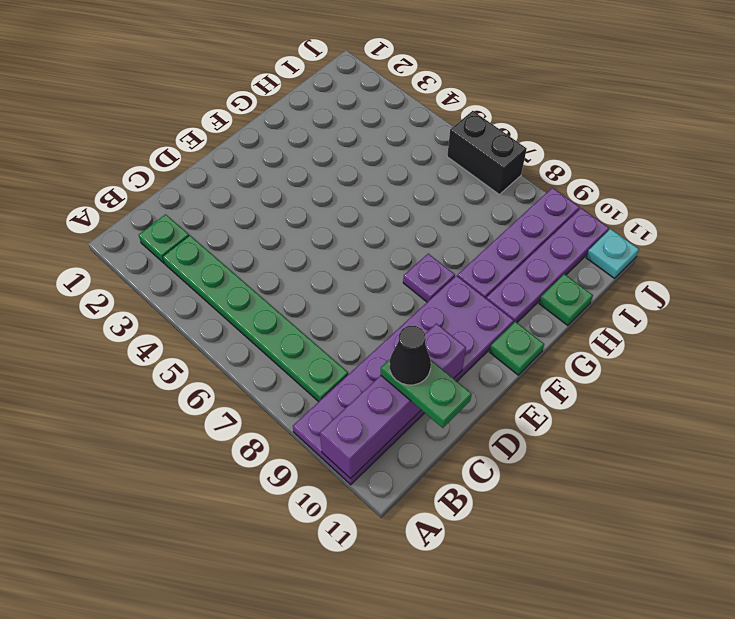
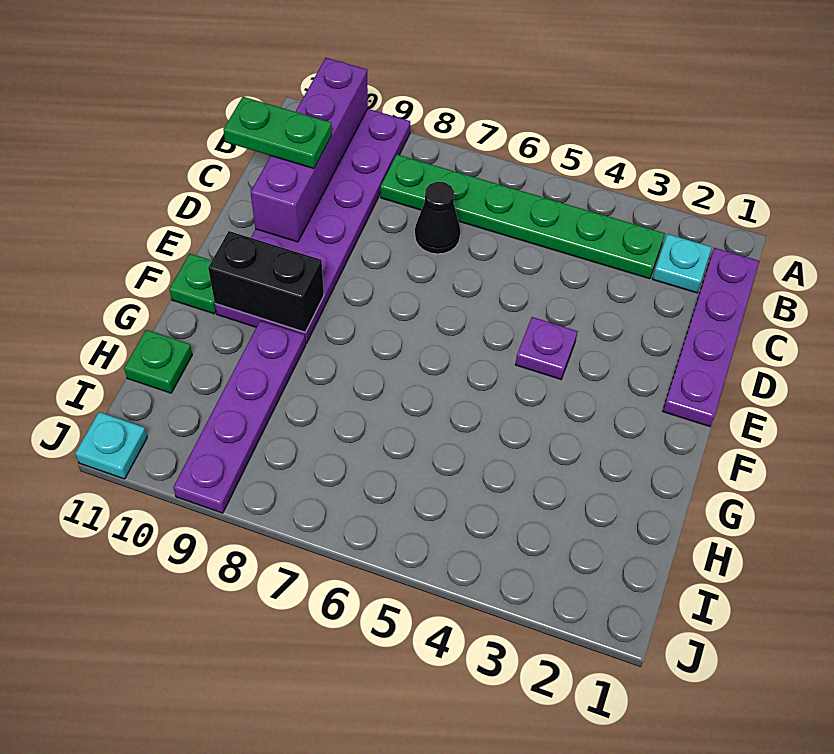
green 1x1 plate [139,214,189,263] -> cyan 1x1 plate [653,234,712,293]
black 1x1 cone [390,326,431,385] -> black 1x1 cone moved to [415,182,460,254]
purple 1x1 plate [403,254,455,302] -> purple 1x1 plate moved to [516,317,578,379]
purple 1x4 plate [486,208,609,323] -> purple 1x4 plate moved to [663,248,759,427]
black 1x2 brick [447,111,527,194] -> black 1x2 brick moved to [208,231,324,332]

